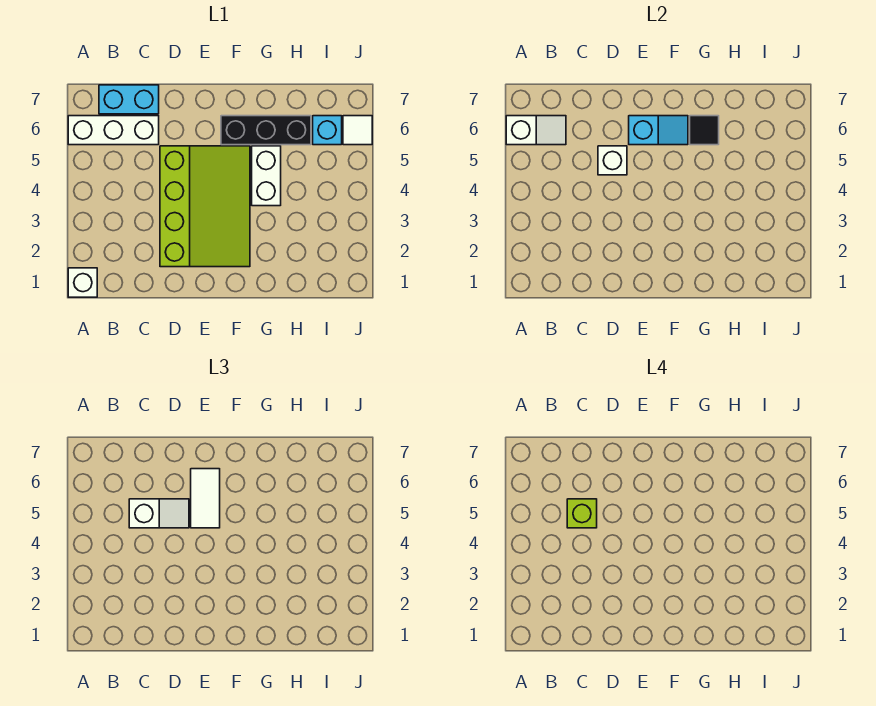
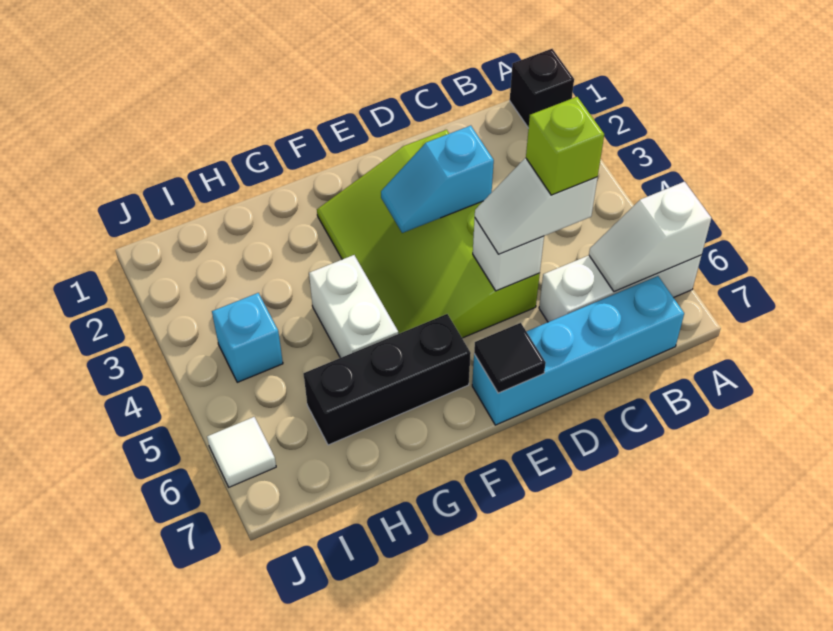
white 1x1 brick [68,268,97,297] -> black 1x1 brick [510,49,574,128]
cyan 1x2 brick [99,85,159,114] -> cyan 1x4 brick [472,276,684,425]
white 1x2 tile [191,469,220,528] -> none
cyan 1x2 slope [629,116,688,145] -> cyan 1x2 slope moved to [381,126,494,233]
black 1x1 tile [690,116,719,145] -> black 1x1 tile moved to [474,323,546,393]
cyan 1x1 brick [313,116,342,145] -> cyan 1x1 brick moved to [212,293,283,382]

